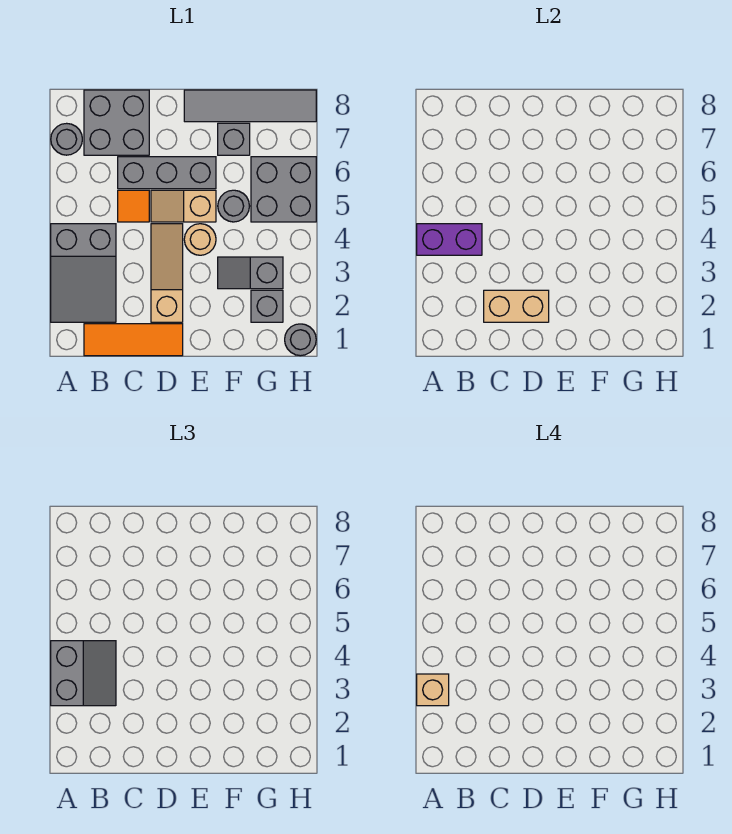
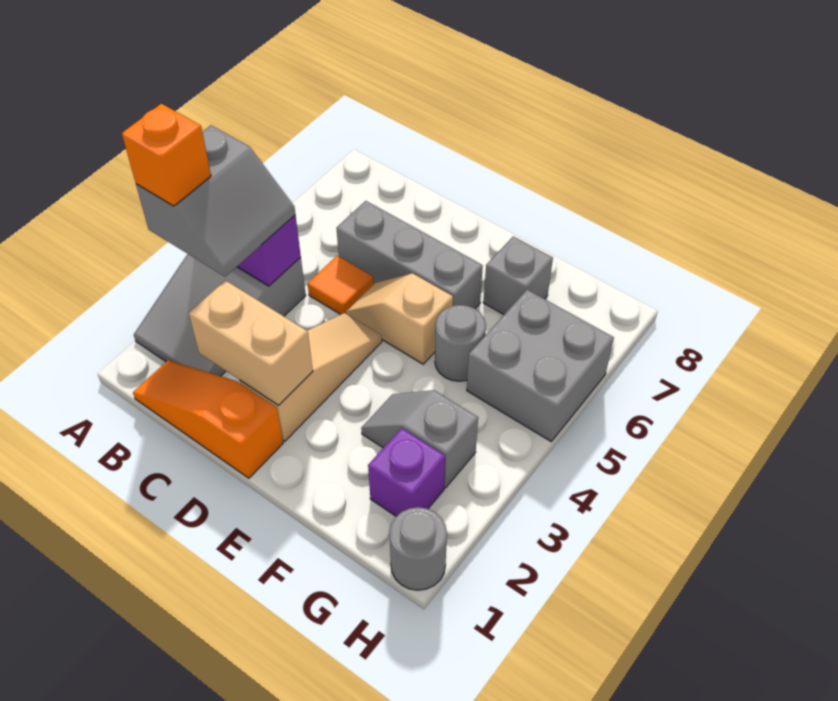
tan 1x1 brick [417,674,449,706] -> orange 1x1 brick [122,104,211,206]
grey 1x1 round brick [51,123,82,155] -> none
orange 1x3 tile [84,324,183,356] -> orange 1x3 slope [133,361,283,478]
grey 2x2 brick [84,90,149,155] -> none
tan 1x1 round brick [184,224,216,255] -> none
grey 1x4 tile [184,90,316,122] -> none
grey 1x1 brick [251,290,283,322] -> purple 1x1 brick [368,428,445,516]

